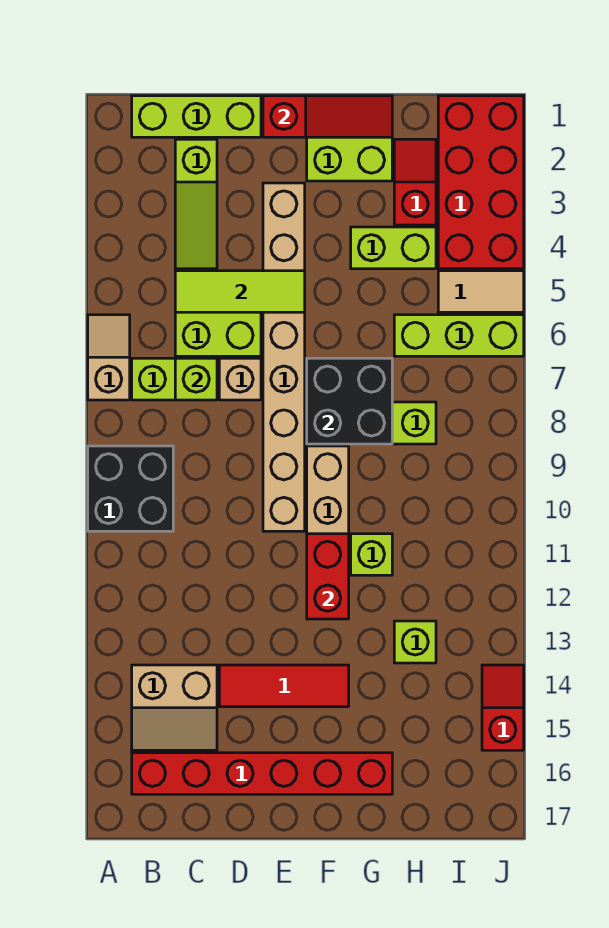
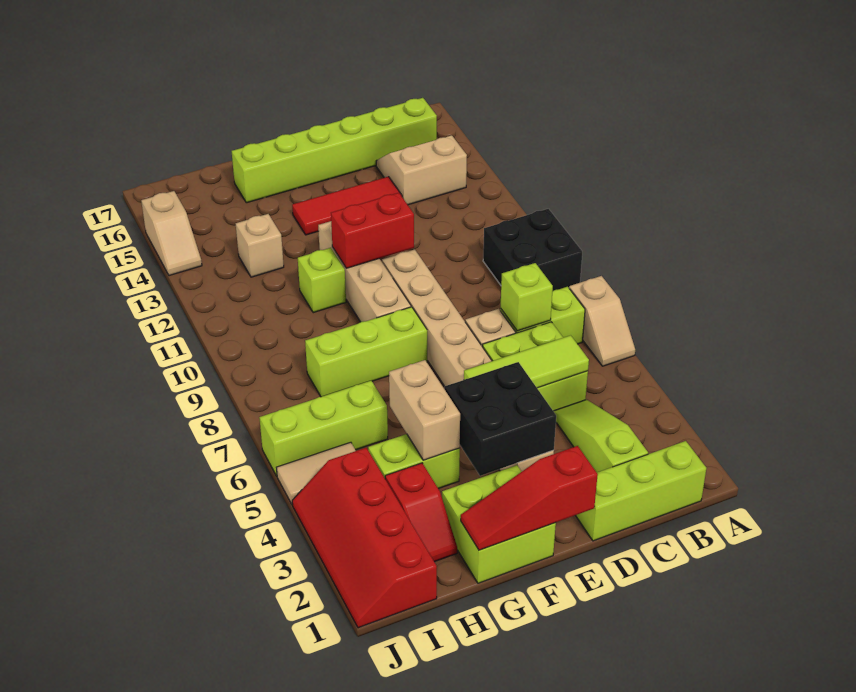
red 1x6 brick [132,753,392,794] -> lime 1x6 brick [232,98,437,203]
black 2x2 brick [307,358,392,444] -> black 2x2 brick moved to [445,362,556,476]
red 1x2 brick [307,534,349,619] -> red 1x2 brick turned to [331,193,414,268]
none -> tan 1x2 brick [389,360,460,460]
lime 1x1 brick [394,621,436,663] -> tan 1x1 brick [236,214,284,277]
red 2x4 brick [438,96,524,269] -> red 2x4 slope [292,448,437,628]
red 1x2 slope [482,665,524,750] -> tan 1x2 slope [141,191,202,276]

